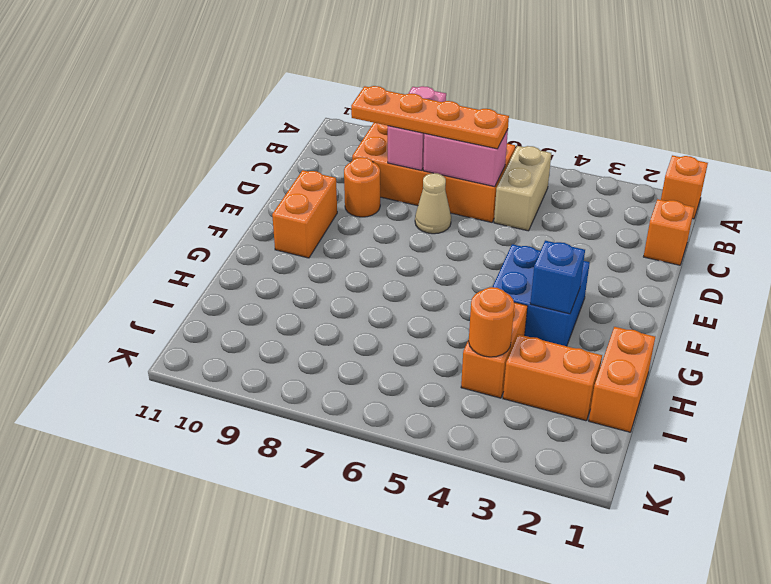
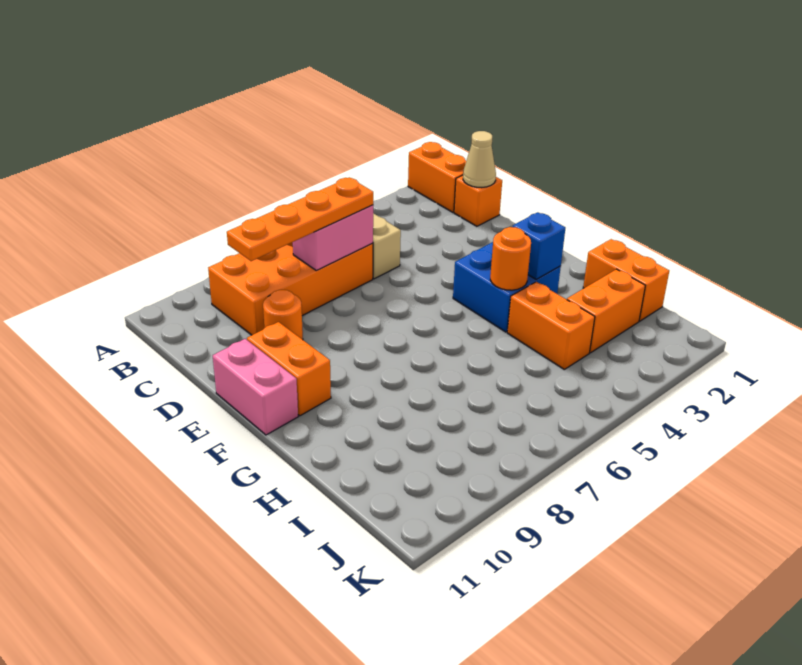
orange 1x1 brick [661,155,708,219] -> orange 1x2 brick [408,142,466,212]
pink 1x2 brick [388,86,446,170] -> pink 1x2 brick moved to [213,339,298,435]
tan 1x1 cone [415,173,451,234] -> tan 1x1 cone moved to [463,131,496,188]
orange 1x1 round brick [469,287,514,357] -> orange 1x1 round brick moved to [490,227,531,290]

